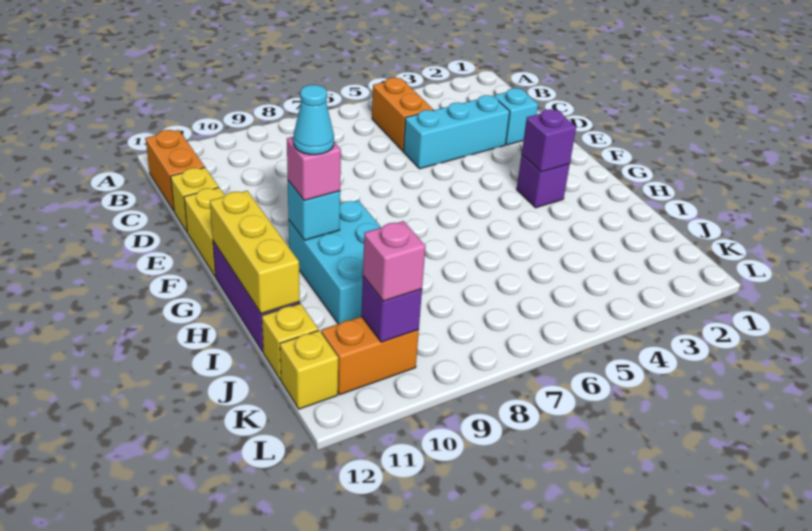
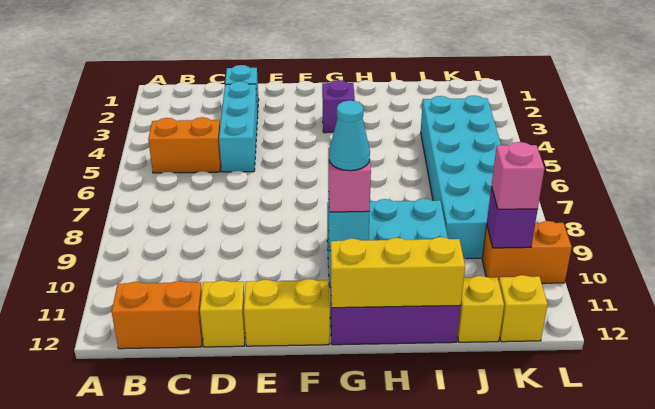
purple 1x1 brick [522,109,576,172] -> none
none -> cyan 2x6 brick [421,95,501,259]
orange 1x2 brick [321,316,419,394] -> orange 1x2 brick turned to [482,221,572,283]

